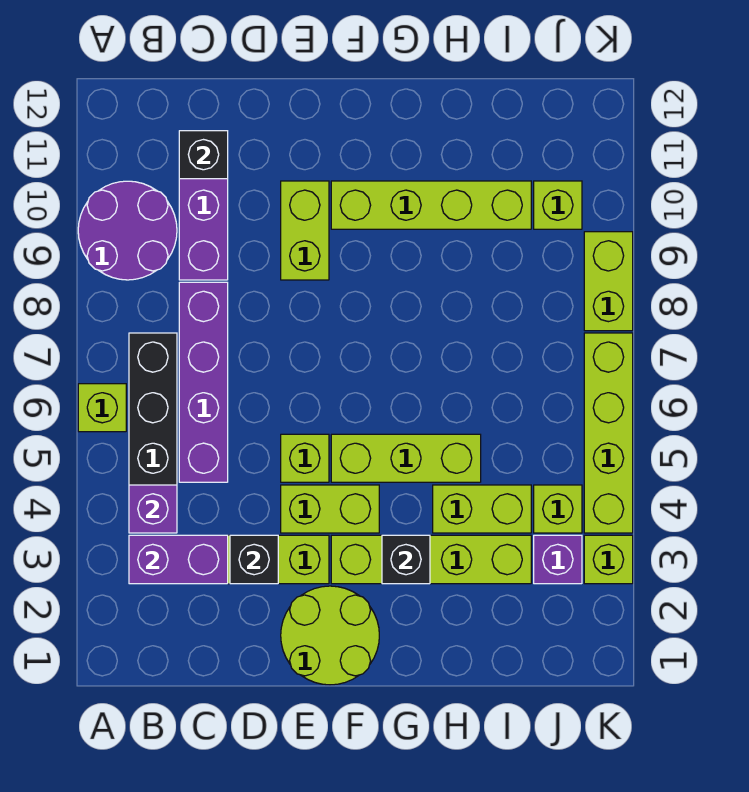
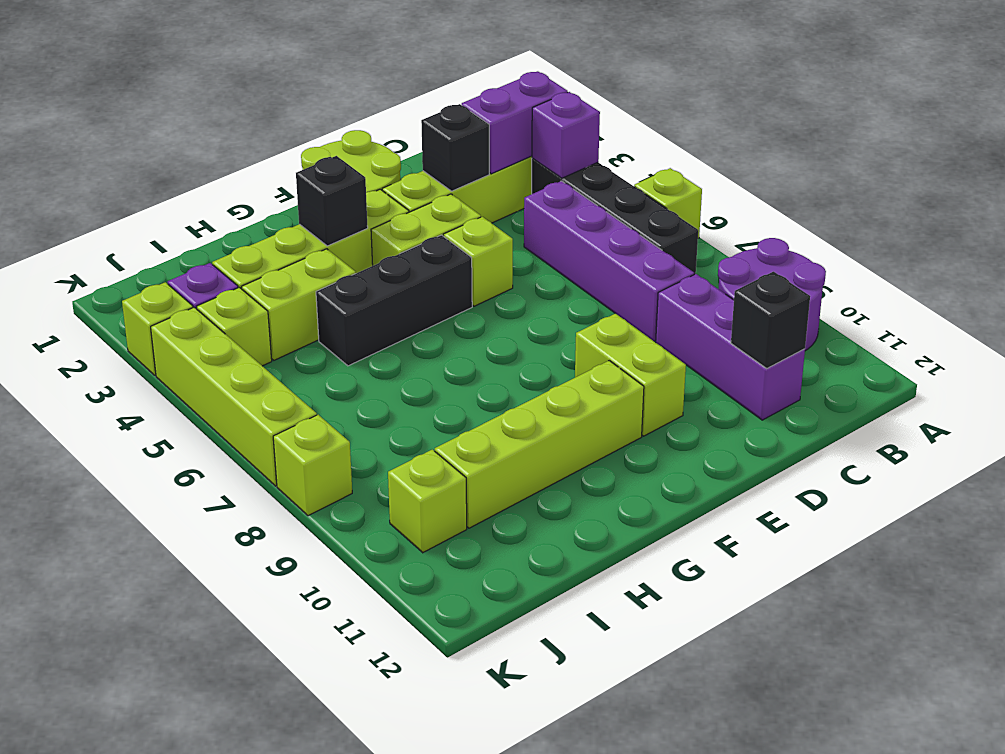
lime 1x3 brick [331,434,481,482] -> black 1x3 brick [316,235,472,366]
lime 1x2 brick [584,232,633,331] -> lime 1x1 brick [273,415,352,516]

